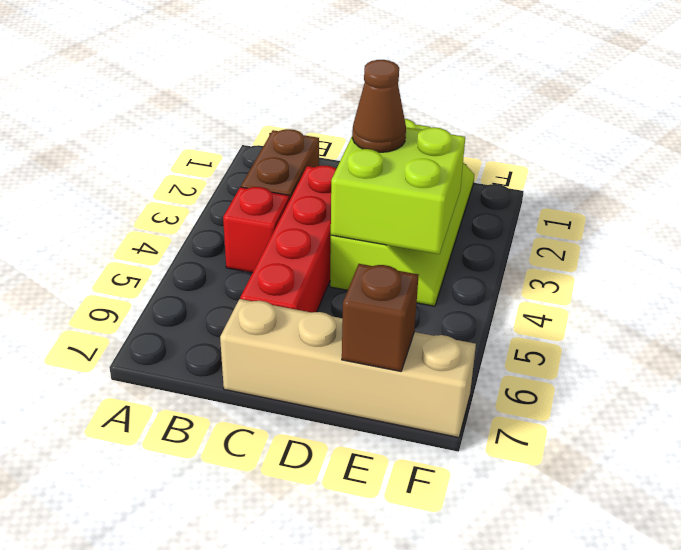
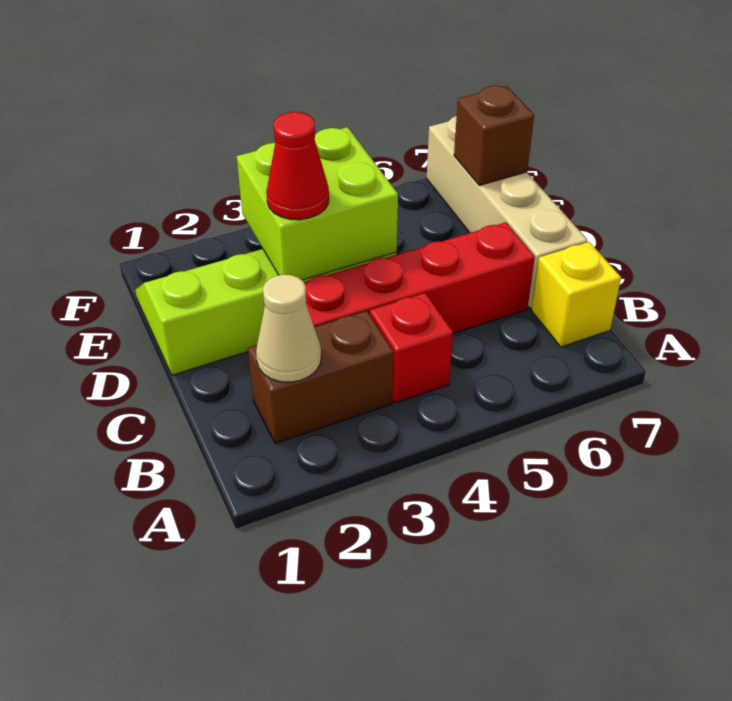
none -> tan 1x1 cone [256,275,321,382]
none -> yellow 1x1 brick [532,242,621,347]
brown 1x1 cone [352,60,406,152] -> red 1x1 cone [266,112,329,220]

